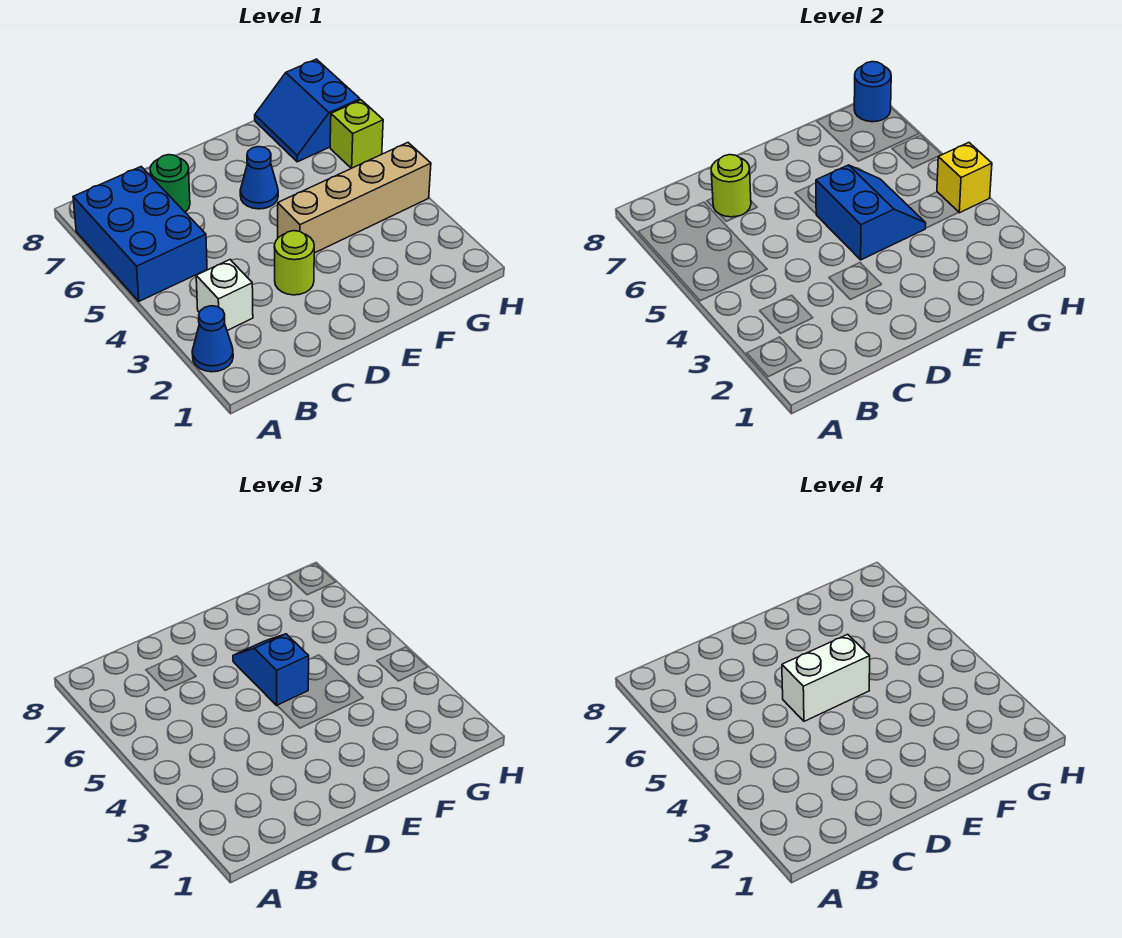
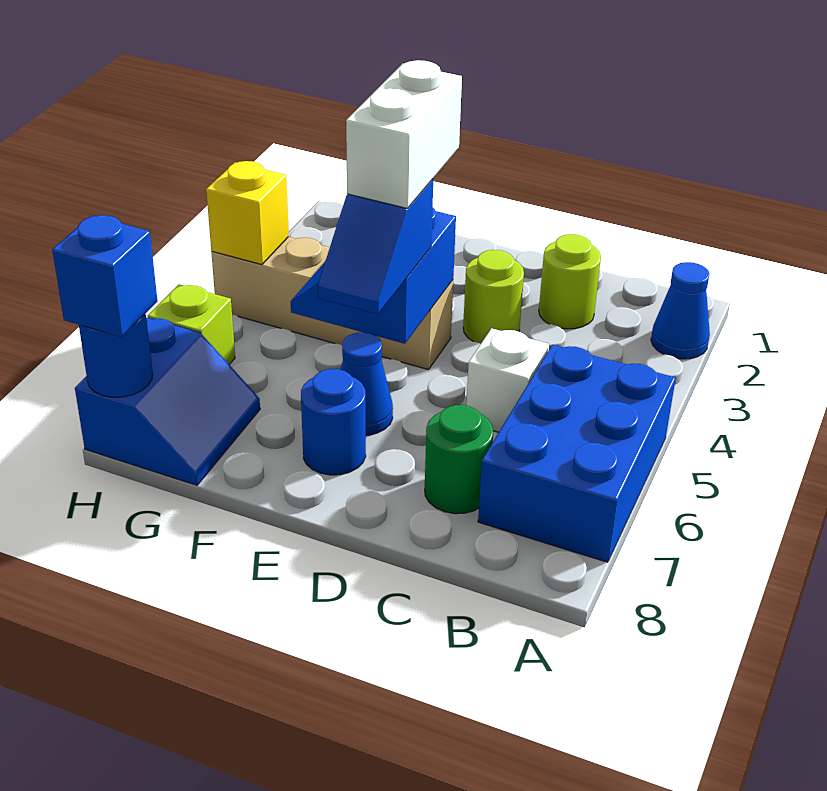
white 1x1 brick [196,260,253,330] -> white 1x1 brick moved to [466,328,549,432]
lime 1x1 round brick [711,155,751,217] -> lime 1x1 round brick moved to [539,234,601,329]
white 1x2 brick [782,634,870,721] -> white 1x2 brick turned to [346,60,462,208]
none -> blue 1x1 round brick [301,369,366,475]
none -> blue 1x1 brick [52,215,158,337]

